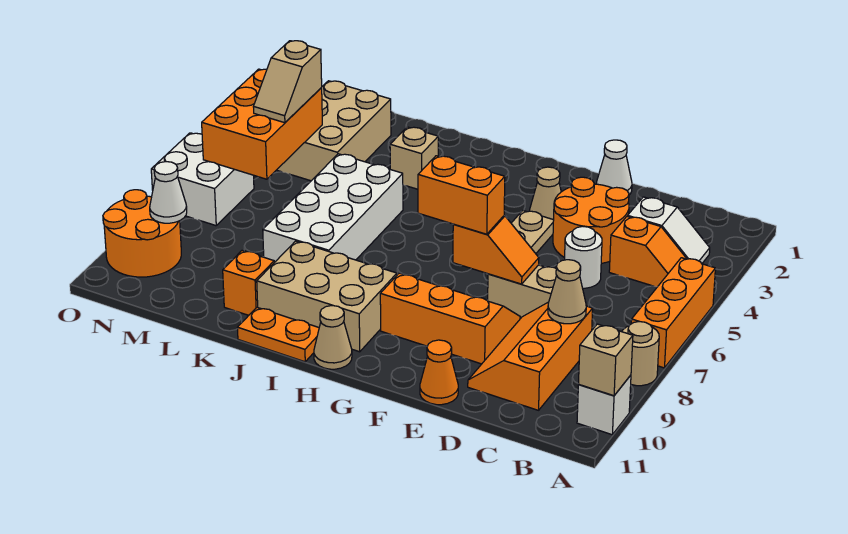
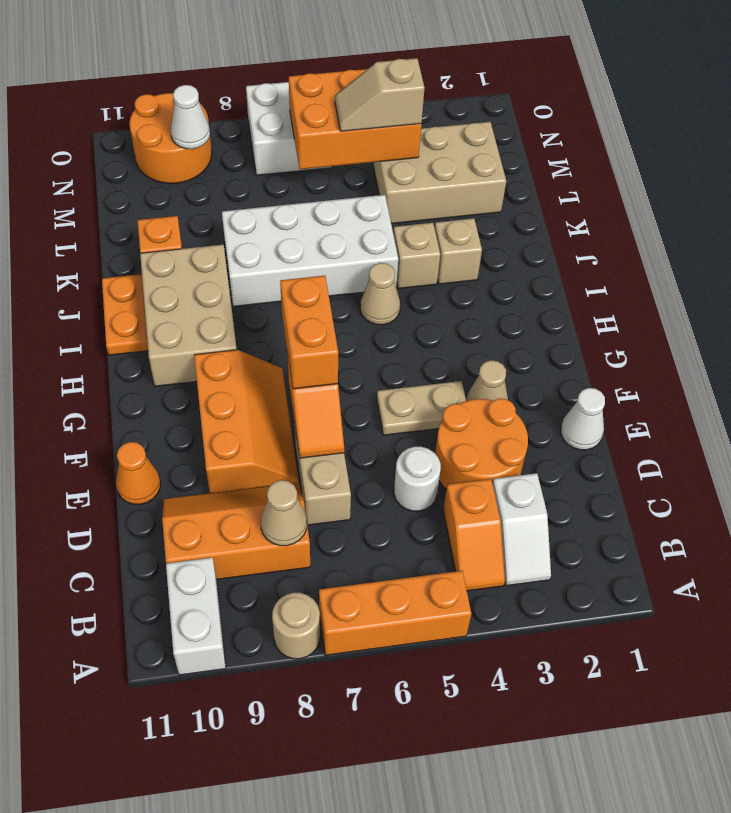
white 1x1 brick [577,375,631,434] -> white 1x2 brick [166,558,226,675]
tan 1x1 brick [578,324,633,396] -> tan 1x1 brick moved to [393,223,440,289]
tan 1x1 cone [314,306,352,369] -> tan 1x1 cone moved to [360,263,400,325]

